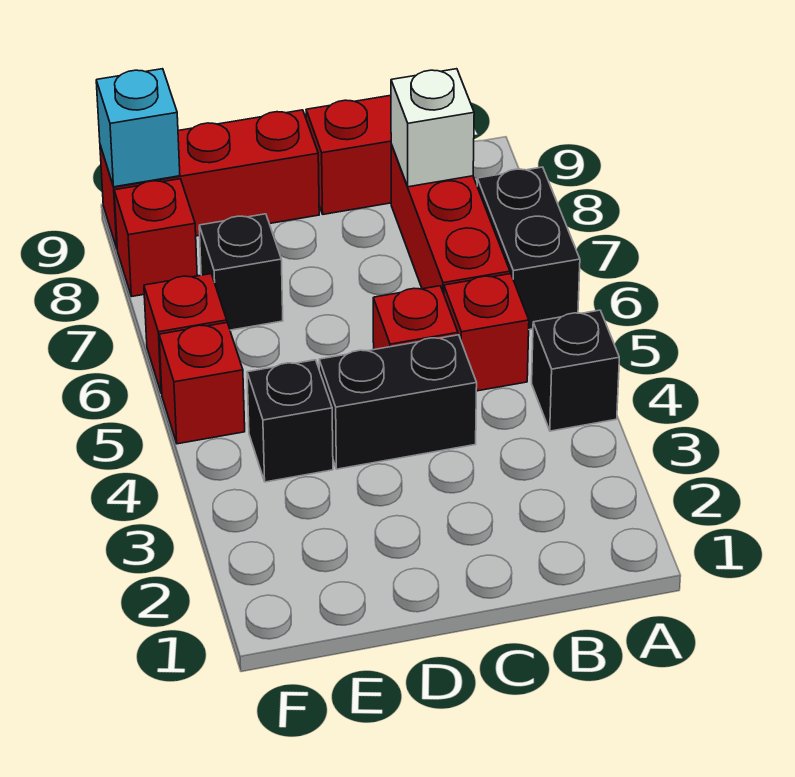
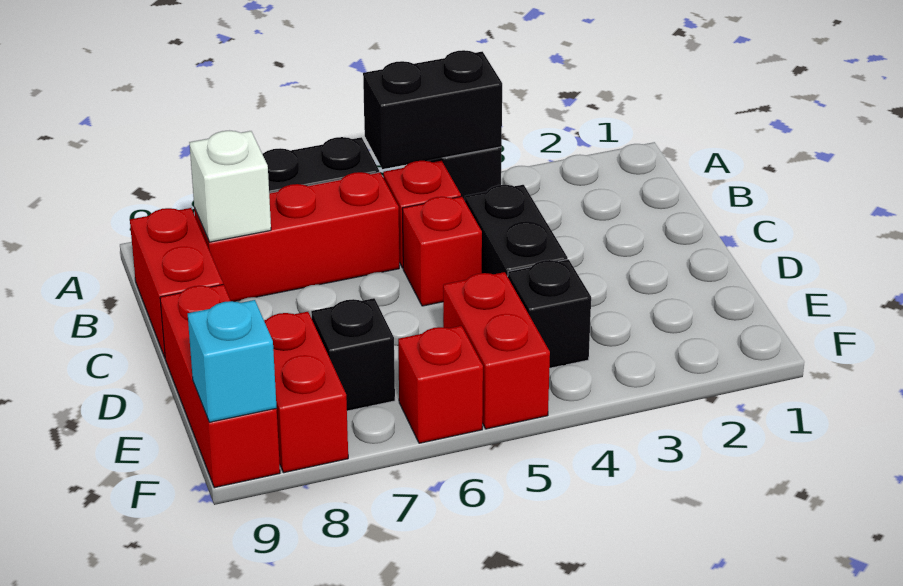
none -> black 1x2 brick [363,50,502,169]
red 1x1 brick [159,323,245,444] -> red 1x2 brick [443,272,550,429]
red 1x1 brick [114,179,197,296] -> red 1x2 brick [264,312,348,473]

